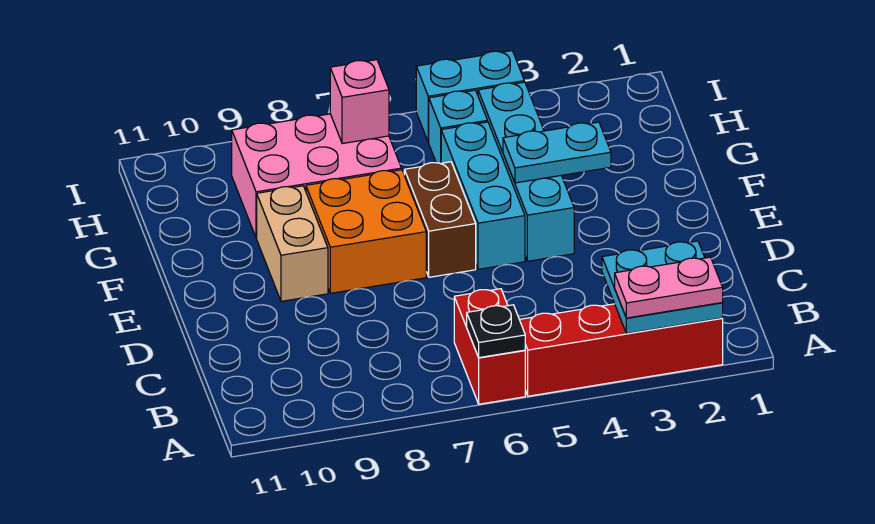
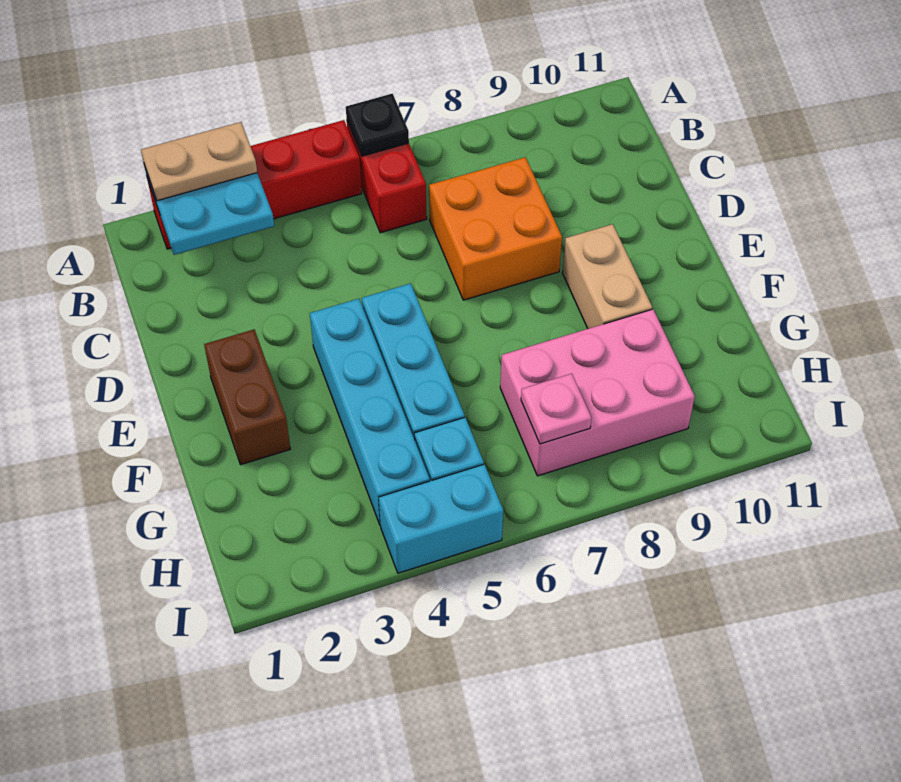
pink 1x2 plate [615,257,723,318] -> tan 1x2 plate [141,122,257,201]
brown 1x2 brick [404,162,476,277] -> brown 1x2 brick moved to [204,330,290,465]
orange 2x2 brick [306,170,426,293] -> orange 2x2 brick moved to [429,157,562,300]
cyan 1x2 plate [503,122,611,183] -> none
pink 1x1 brick [330,60,389,144] -> pink 1x1 plate [521,374,591,444]

